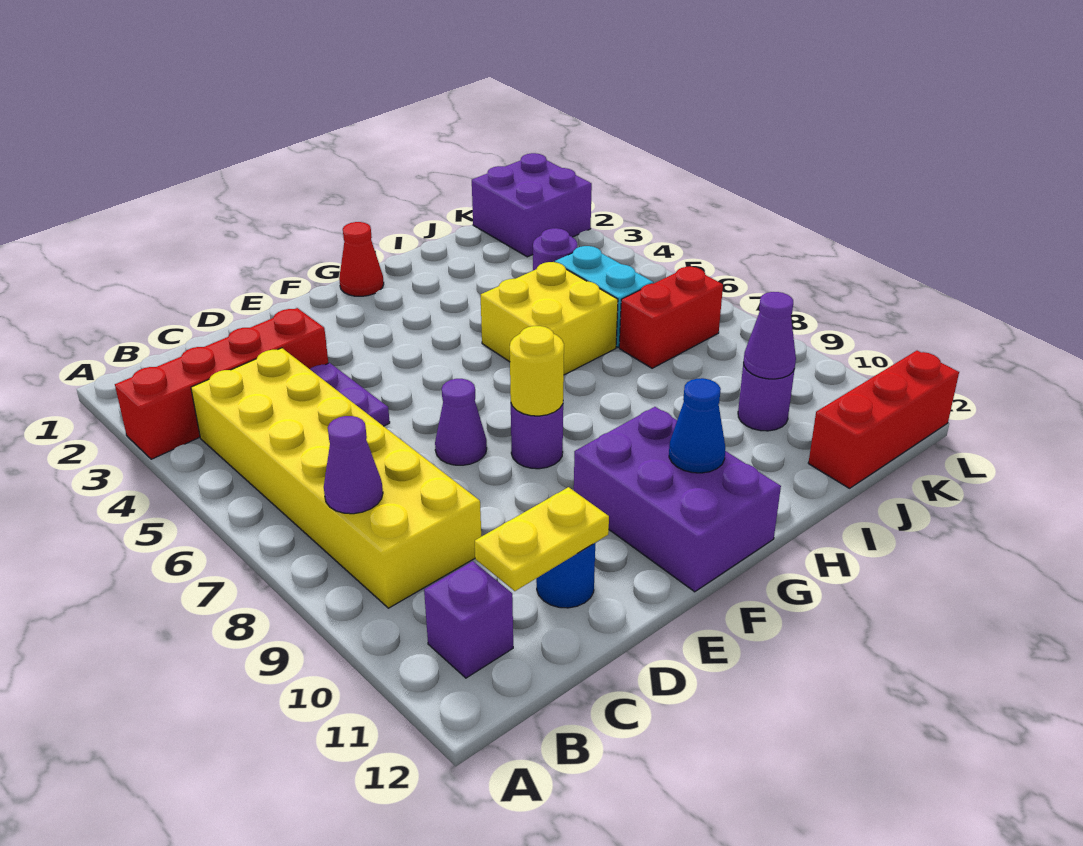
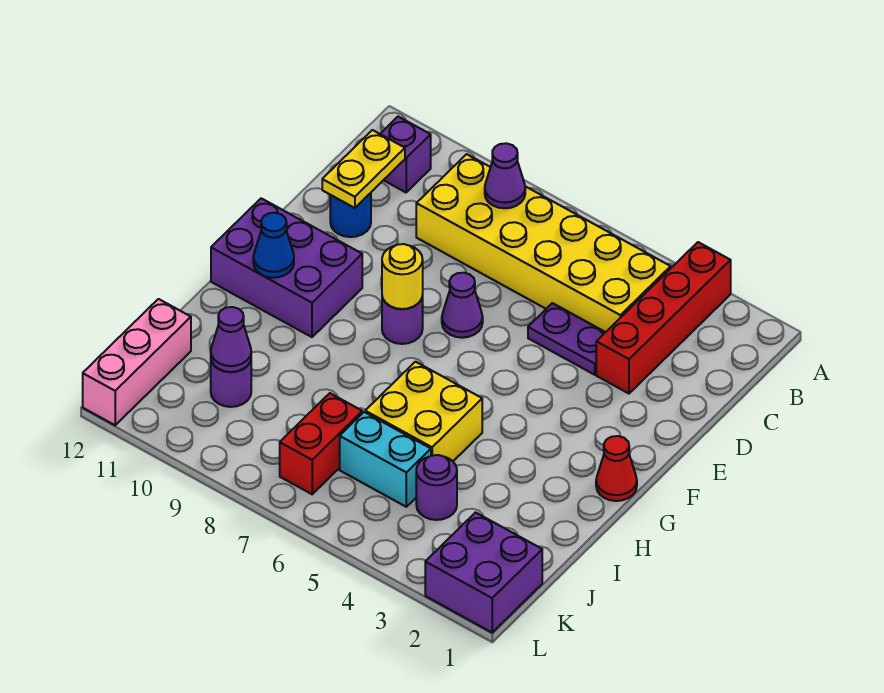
red 1x3 brick [808,351,959,488] -> pink 1x3 brick [83,299,191,425]

